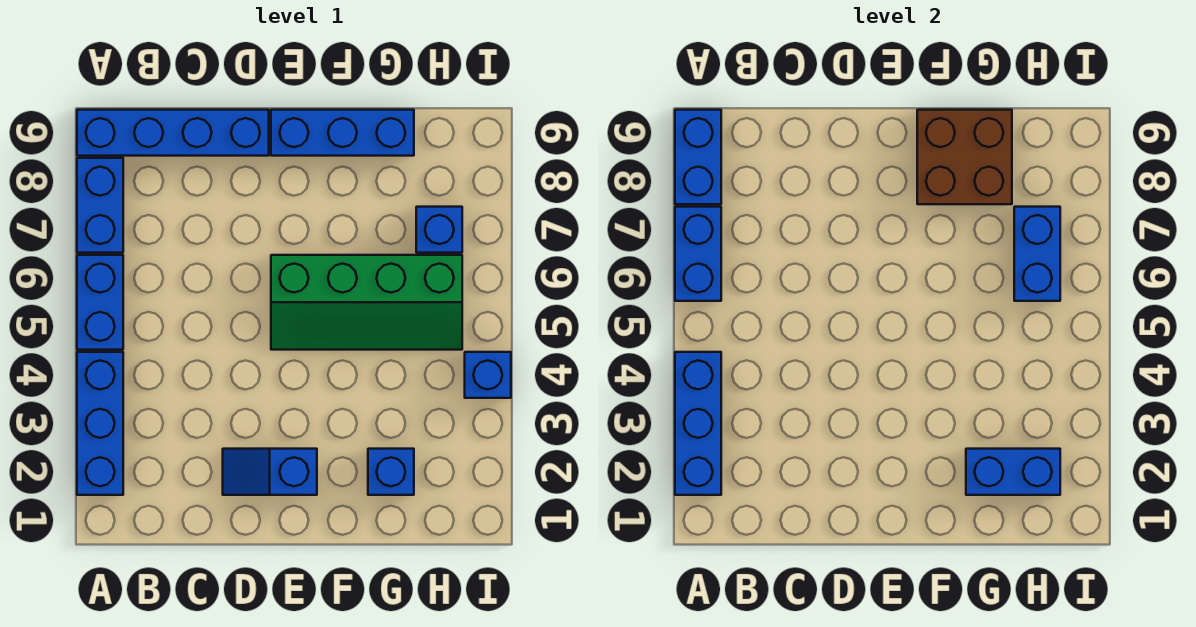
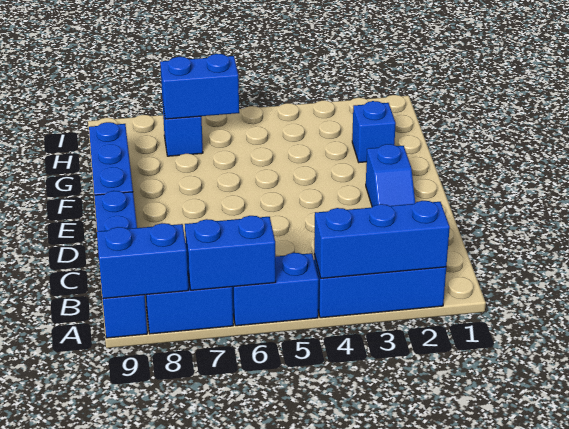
green 2x4 slope [271,255,462,350] -> none
brown 2x2 brick [917,110,1012,204] -> none
blue 1x2 brick [966,449,1060,495] -> none
blue 1x1 brick [465,352,511,398] -> none

